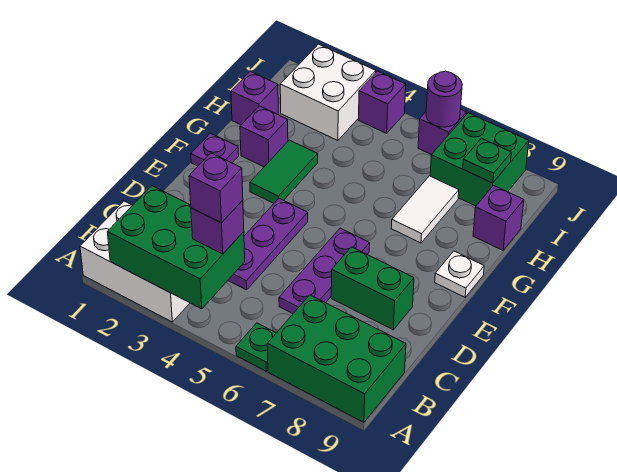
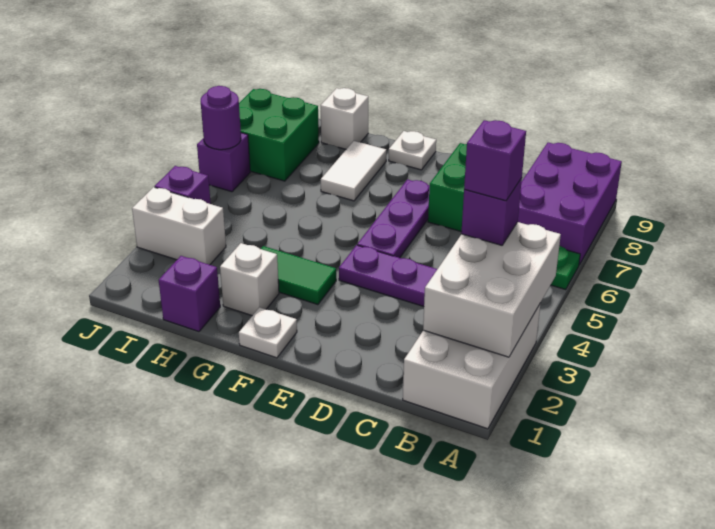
green 2x3 brick [108,186,245,309] -> white 2x3 brick [423,222,561,357]
green 2x3 brick [267,295,406,422] -> purple 2x3 brick [518,142,622,265]
purple 1x3 plate [279,228,370,314] -> purple 1x3 plate turned to [357,180,430,258]
purple 1x1 plate [191,133,239,166] -> white 1x1 plate [239,307,297,358]
purple 1x1 brick [240,106,288,167] -> white 1x1 brick [220,243,279,316]
white 1x2 tile [391,176,459,243] -> white 1x2 tile turned to [321,141,386,201]
purple 1x1 brick [473,185,524,250] -> white 1x1 brick [321,88,368,149]
white 2x2 brick [280,44,376,141] -> white 1x2 brick [132,187,226,265]
green 1x1 plate [463,138,511,183] -> none

